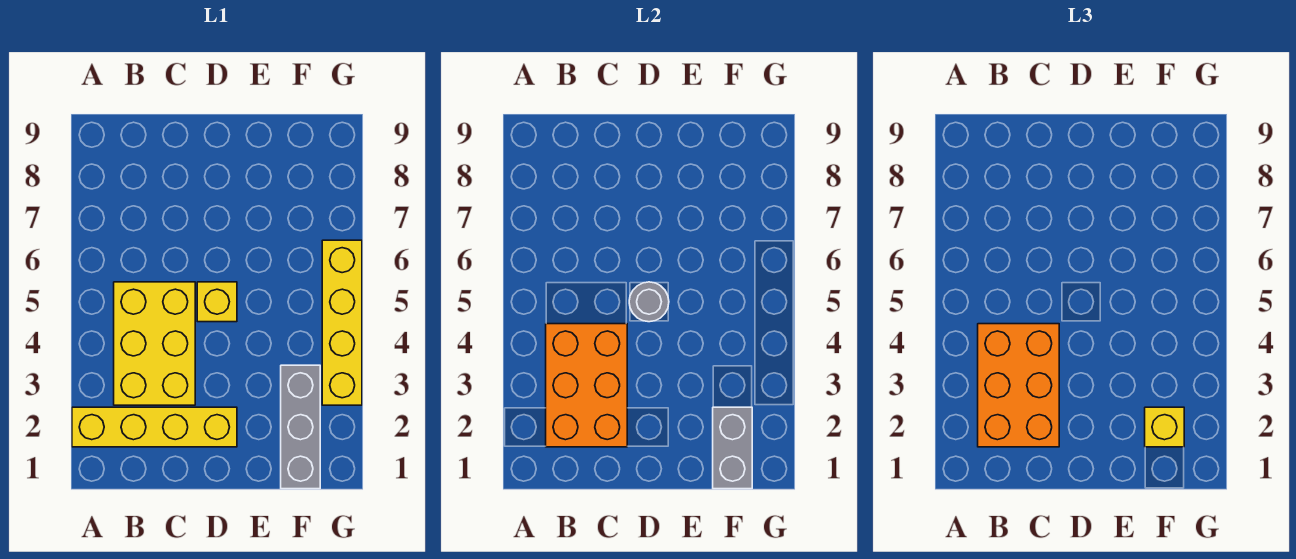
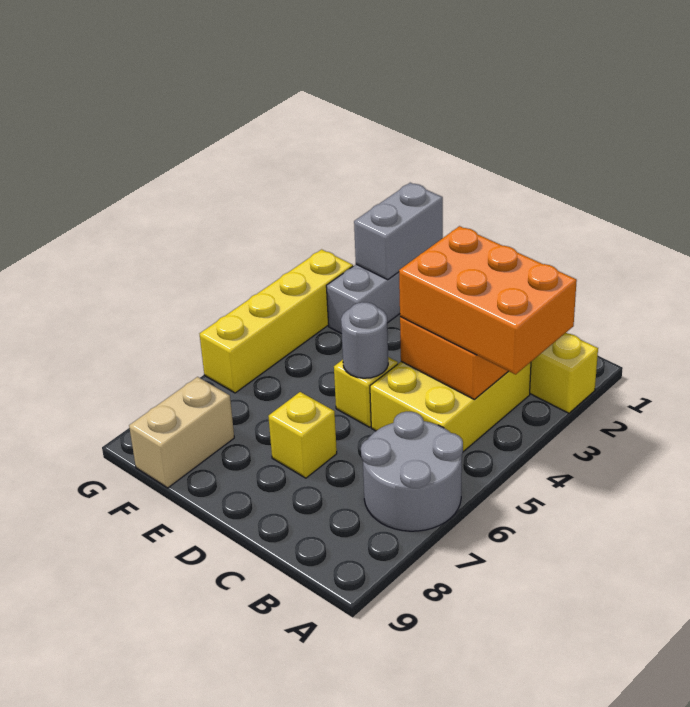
none -> grey 2x2 round brick [361,412,463,531]
orange 2x3 brick [978,324,1059,447] -> orange 2x3 brick turned to [399,226,577,374]
yellow 1x1 brick [1145,407,1184,447] -> yellow 1x1 brick moved to [268,392,337,478]
none -> tan 1x2 brick [129,377,234,488]

